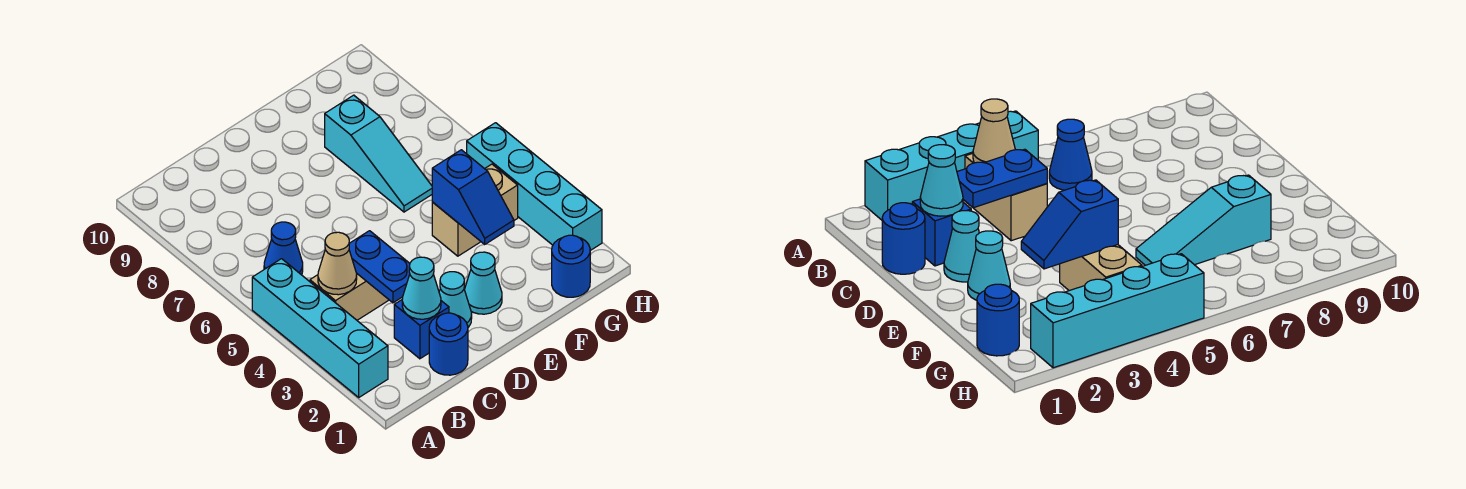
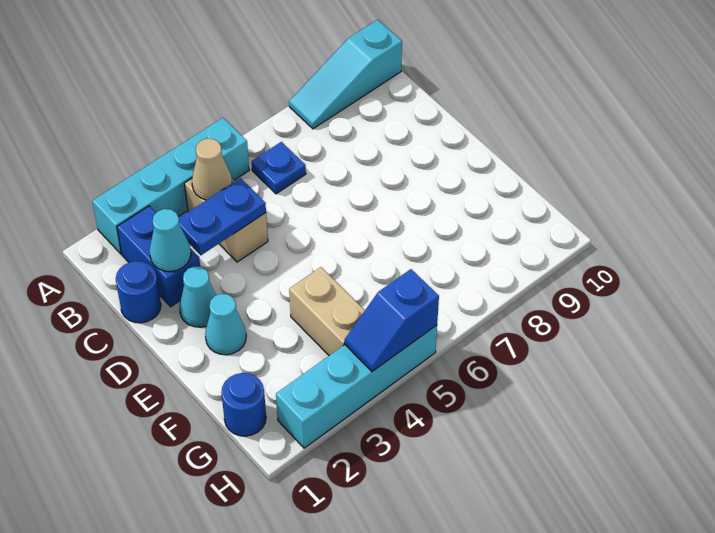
blue 1x1 cone [264,222,303,275] -> blue 1x1 plate [251,142,306,194]
blue 1x1 brick [394,300,449,359] -> blue 1x2 brick [117,206,200,307]
blue 1x2 slope [432,150,514,244] -> blue 1x2 slope moved to [345,269,439,372]
cyan 1x3 slope [325,95,432,212] -> cyan 1x3 slope moved to [289,20,402,129]

